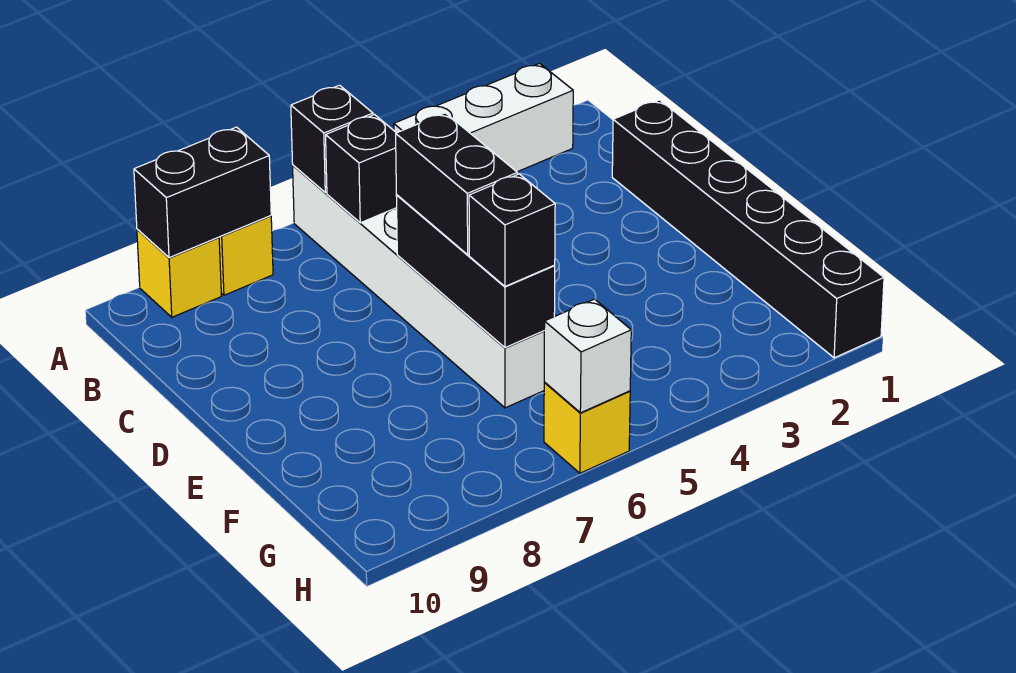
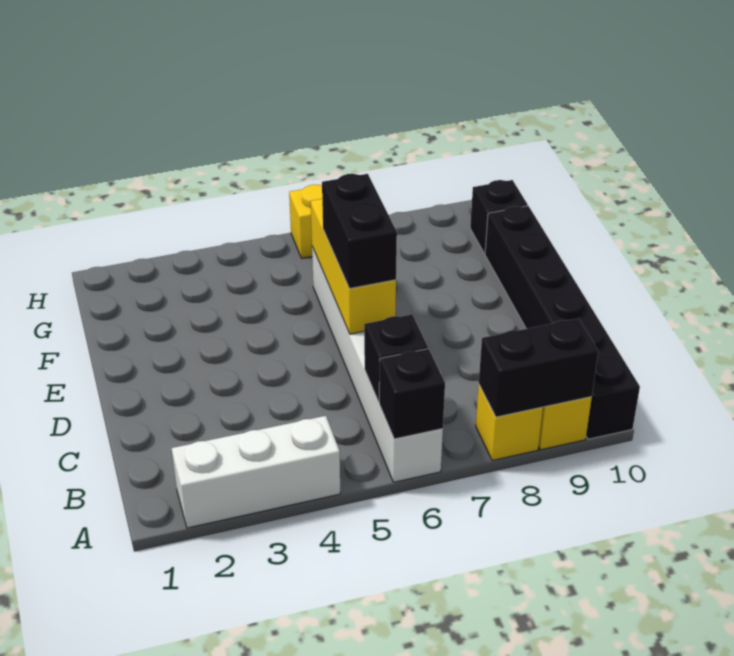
black 1x6 brick [612,100,884,358] -> black 1x6 brick moved to [485,206,640,439]
black 1x3 brick [396,195,555,348] -> yellow 1x3 brick [311,199,396,334]
black 1x1 brick [469,174,555,286] -> black 1x1 brick moved to [470,180,528,254]
white 1x1 brick [544,299,631,413] -> none

